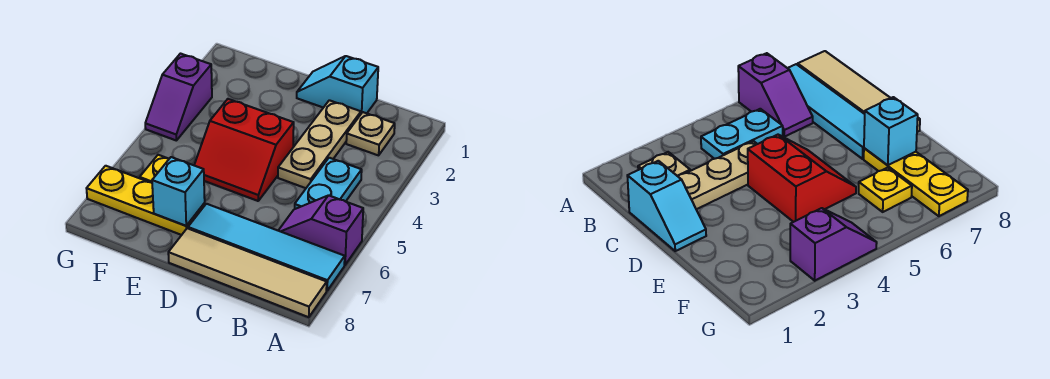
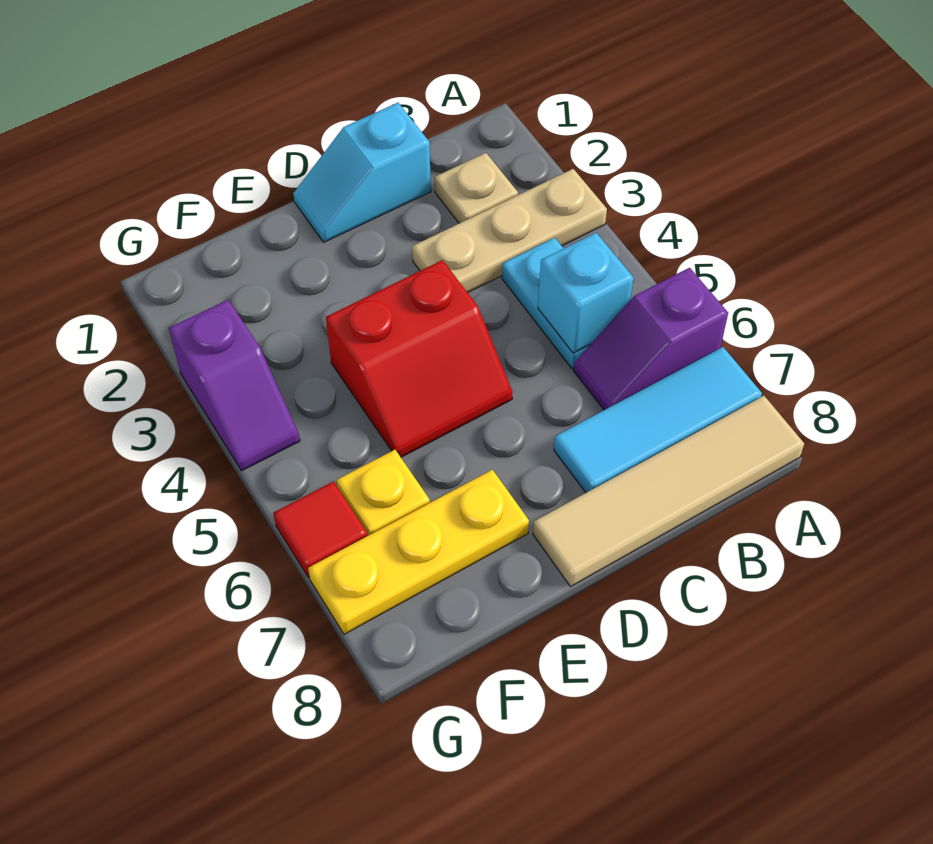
cyan 1x4 tile [188,204,345,291] -> cyan 1x3 tile [554,347,762,493]
tan 1x3 plate [278,100,361,188] -> tan 1x3 plate turned to [412,169,607,293]
cyan 1x1 brick [152,157,205,226] -> cyan 1x1 brick moved to [538,233,633,353]
none -> red 1x1 tile [273,482,368,577]

